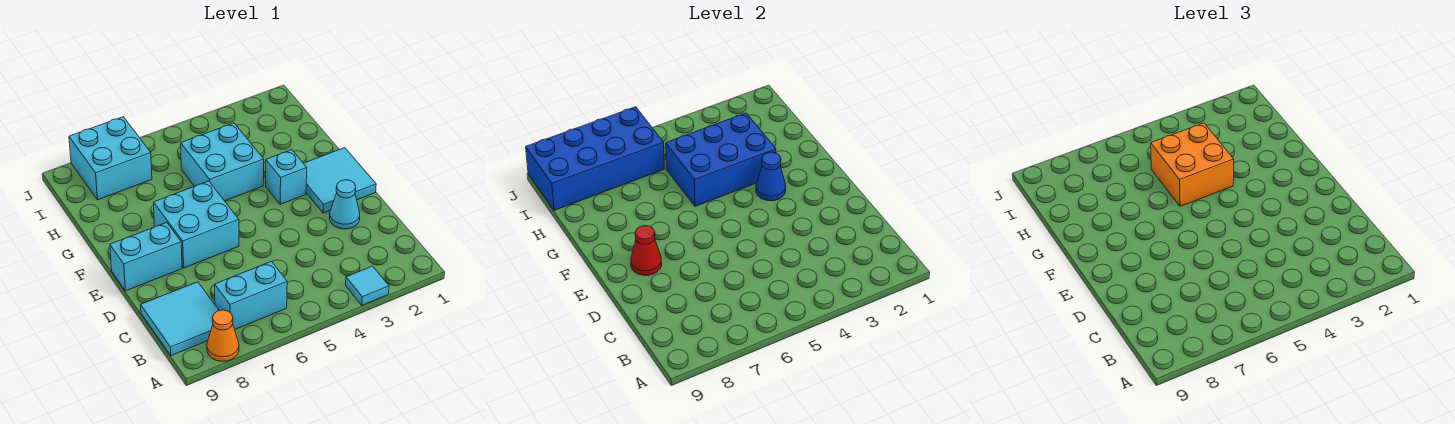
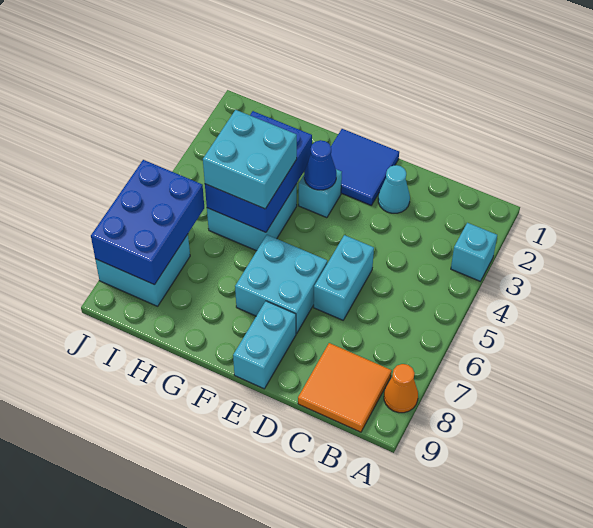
cyan 1x1 tile [346,266,389,305] -> cyan 1x1 brick [451,223,497,281]
cyan 1x2 brick [215,261,287,329] -> cyan 1x2 brick moved to [314,235,374,320]
cyan 2x2 tile [141,282,219,356] -> orange 2x2 tile [298,343,392,432]
cyan 2x2 tile [303,148,376,213] -> blue 2x2 tile [331,129,399,205]
red 1x1 cone [631,226,662,275] -> none
orange 2x2 brick [1151,123,1234,206] -> cyan 2x2 brick [203,110,297,209]
blue 2x4 brick [526,107,664,210] -> blue 2x3 brick [91,160,204,285]

